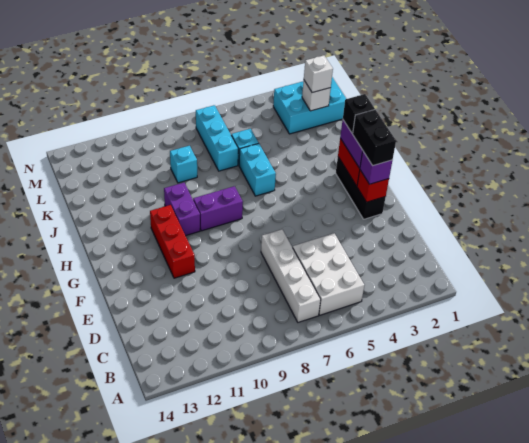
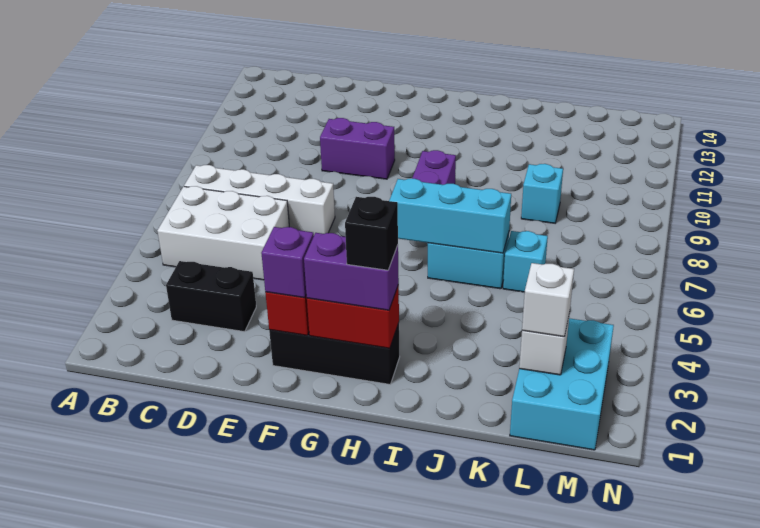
black 1x2 brick [353,110,396,166] -> black 1x2 brick moved to [166,261,256,332]
red 1x3 brick [150,205,195,278] -> none
purple 1x2 brick [164,183,200,236] -> purple 1x2 brick moved to [320,118,395,179]
cyan 1x3 brick [196,105,238,171] -> cyan 1x3 brick moved to [389,179,511,253]

